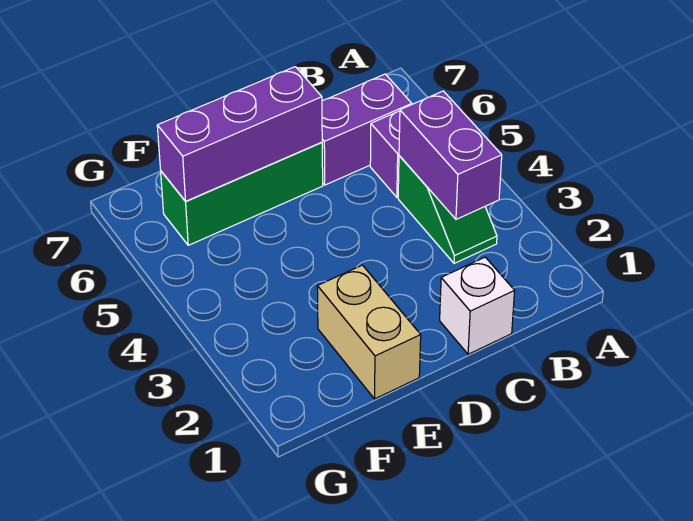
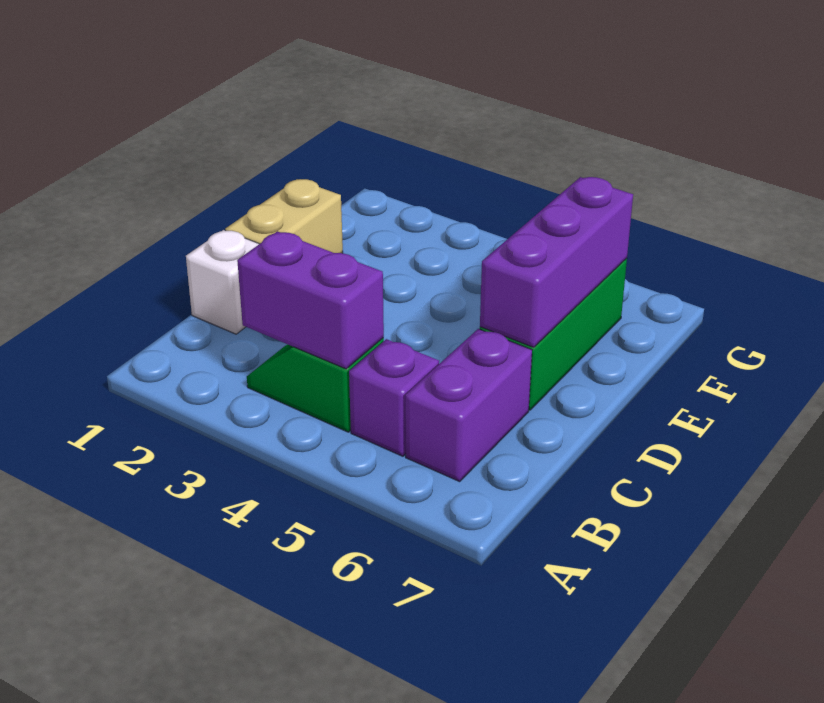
tan 1x2 brick [317,265,421,399] -> tan 1x2 brick turned to [225,179,343,253]

